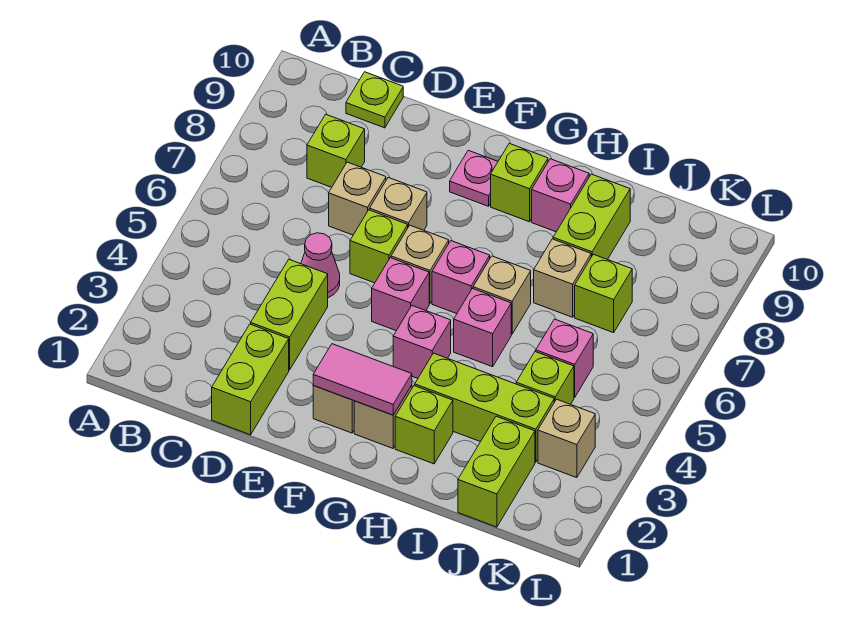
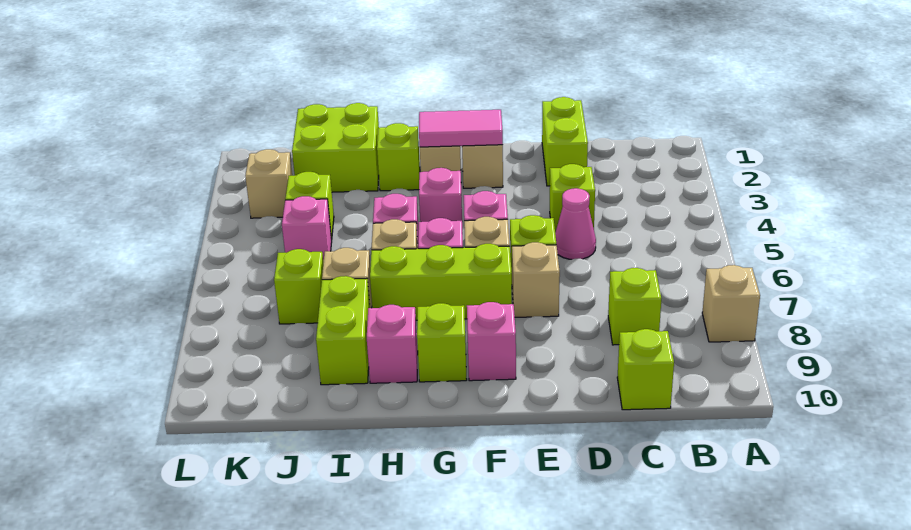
lime 1x1 plate [346,72,403,128] -> lime 1x1 brick [617,329,674,410]
lime 1x2 brick [251,260,328,370] -> lime 1x1 brick [550,164,595,232]
tan 1x1 brick [329,162,386,235] -> tan 1x1 brick moved to [702,265,760,342]
pink 1x1 plate [450,150,498,206] -> pink 1x1 brick [467,302,516,381]
lime 1x3 brick [415,353,554,462] -> lime 1x3 brick moved to [370,244,512,320]
lime 1x2 brick [458,416,535,527] -> lime 2x2 brick [292,103,379,192]

